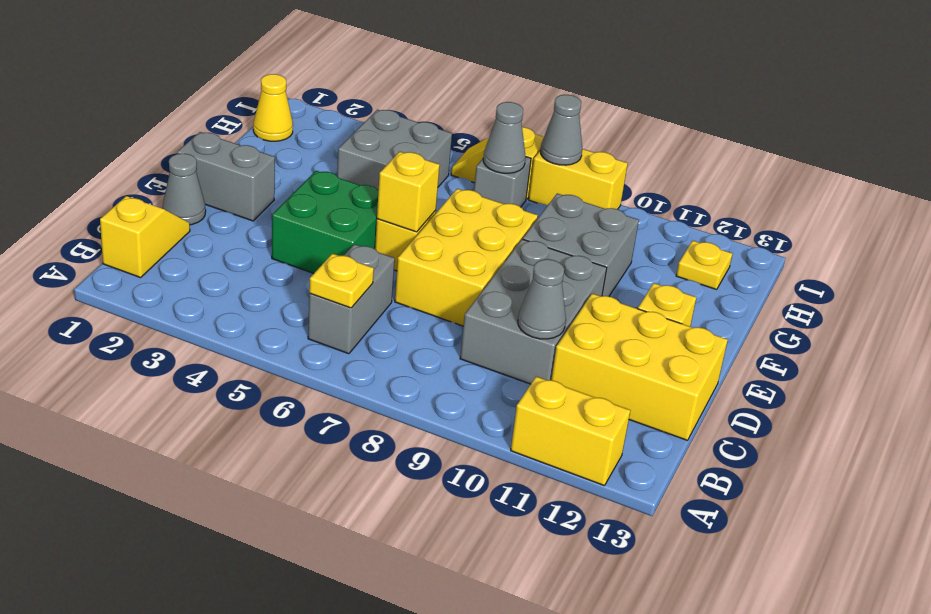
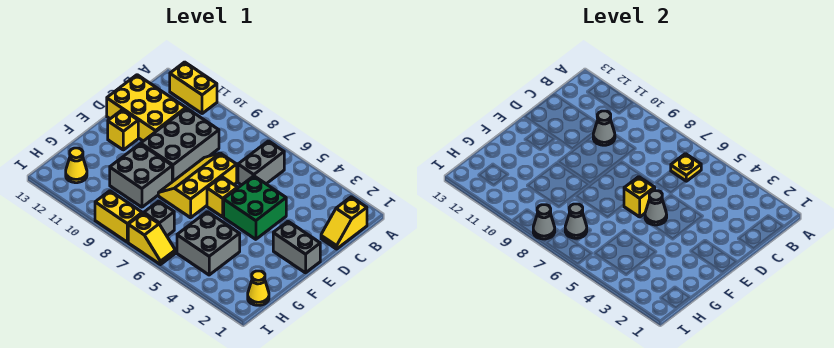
grey 1x1 cone [162,154,206,225] -> grey 1x1 cone moved to [645,191,667,225]
yellow 2x3 brick [395,189,538,326] -> yellow 2x3 slope [158,153,237,218]
yellow 1x1 plate [676,240,732,289] -> yellow 1x1 cone [66,148,87,183]

